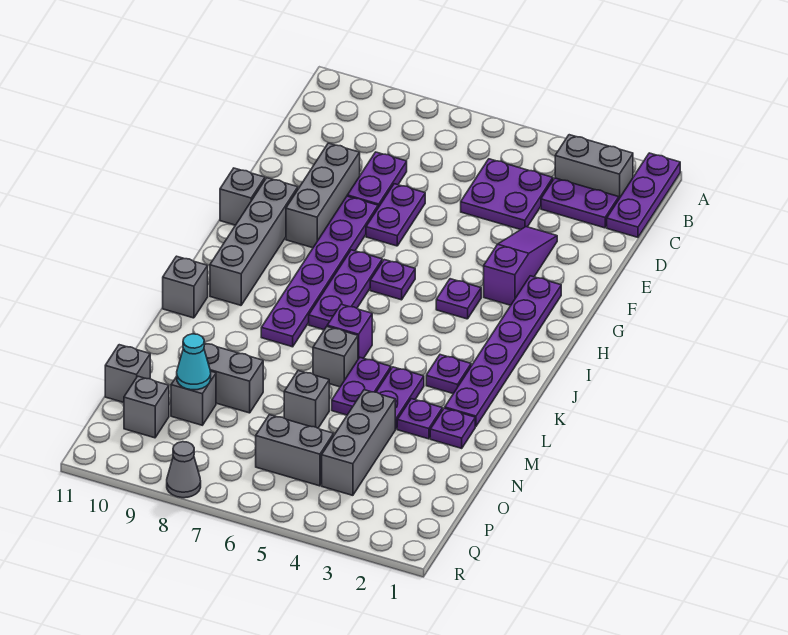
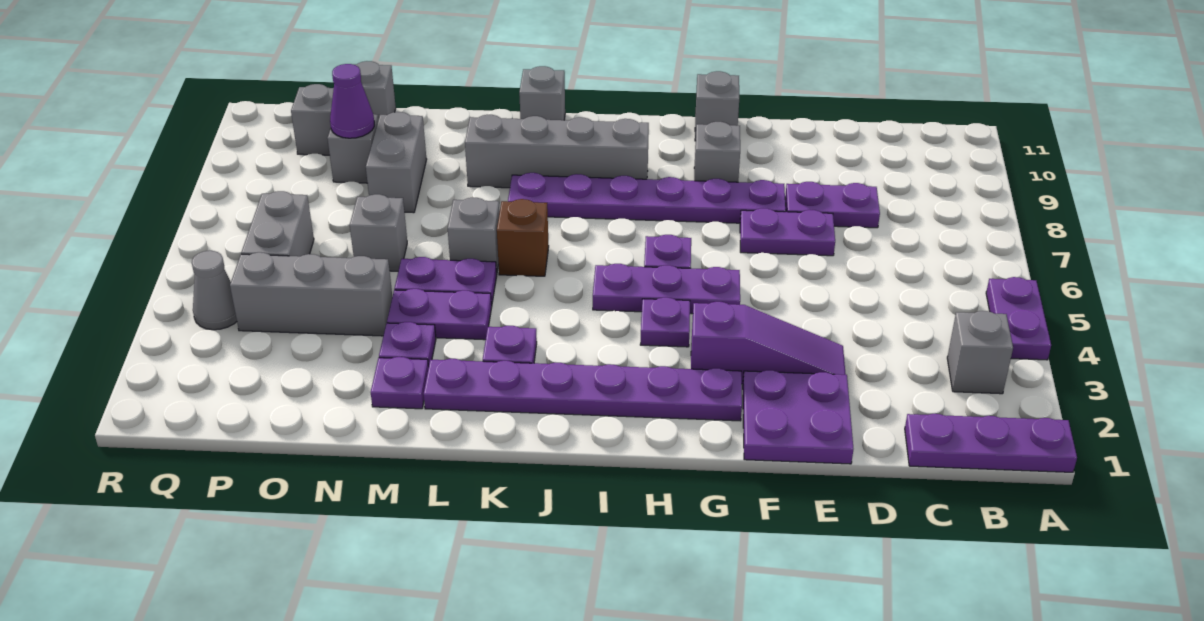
grey 1x2 brick [555,135,633,198] -> grey 1x1 brick [947,311,1013,394]
purple 1x2 plate [541,178,619,228] -> purple 1x2 plate moved to [986,277,1051,360]
purple 2x2 plate [461,159,553,230] -> purple 2x2 plate moved to [743,370,853,464]
grey 1x3 brick [286,143,360,248] -> grey 1x1 brick [694,122,740,182]
grey 1x4 brick [210,178,298,305] -> grey 1x4 brick moved to [465,115,649,188]
purple 1x3 plate [309,250,382,330] -> purple 1x3 plate moved to [593,264,740,314]
purple 1x1 brick [327,304,372,359] -> brown 1x1 brick [497,199,549,276]
cyan 1x1 cone [177,334,211,390] -> purple 1x1 cone [330,64,374,138]
grey 1x1 cone [167,442,201,498] -> grey 1x1 cone moved to [192,251,237,330]

